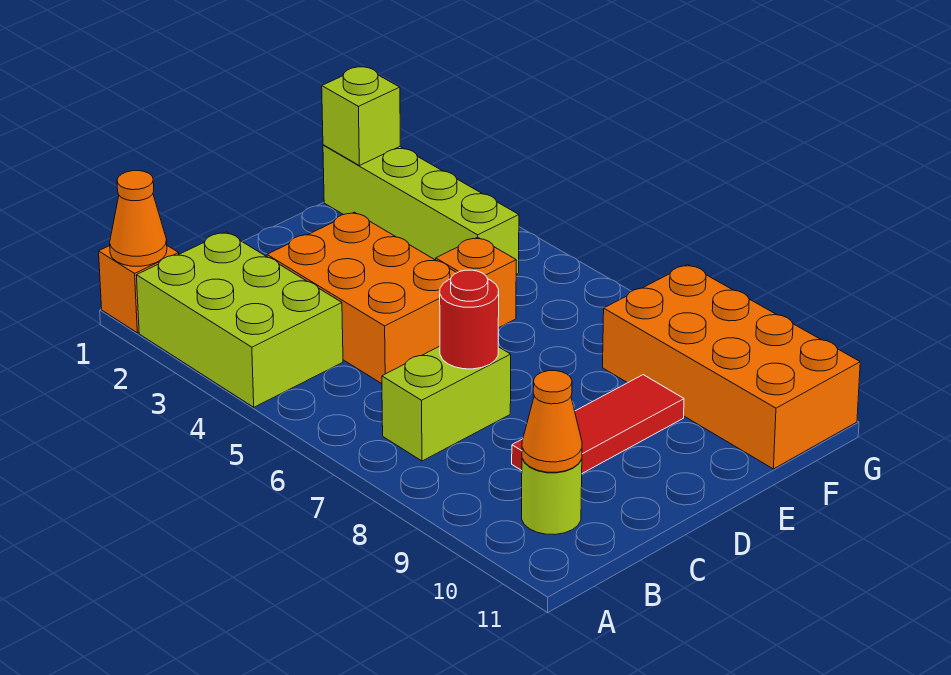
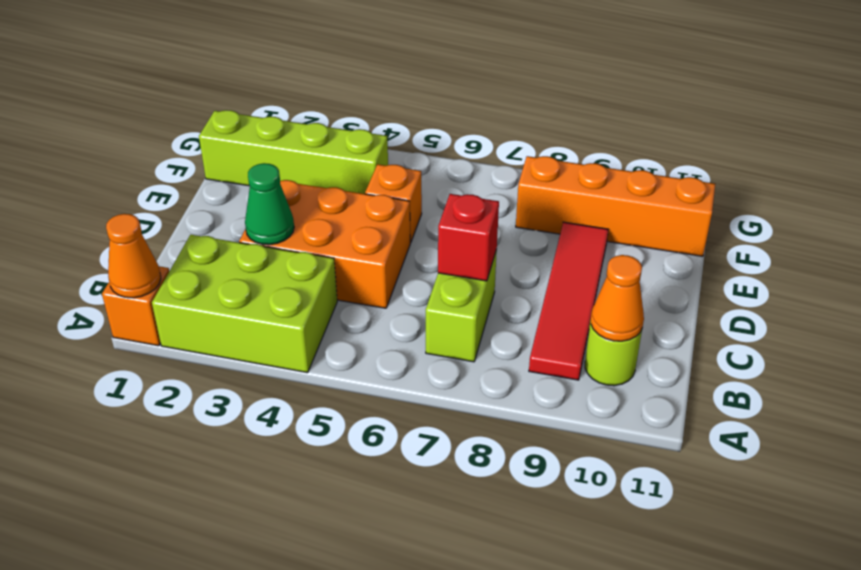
none -> green 1x1 cone [245,163,294,245]
red 1x1 round brick [440,270,499,369] -> red 1x1 brick [438,194,499,281]
red 1x3 tile [512,375,684,473] -> red 1x4 tile [529,222,608,380]
lime 1x1 brick [322,67,400,166] -> none
orange 2x4 brick [603,265,860,469] -> orange 1x4 brick [516,156,715,256]

